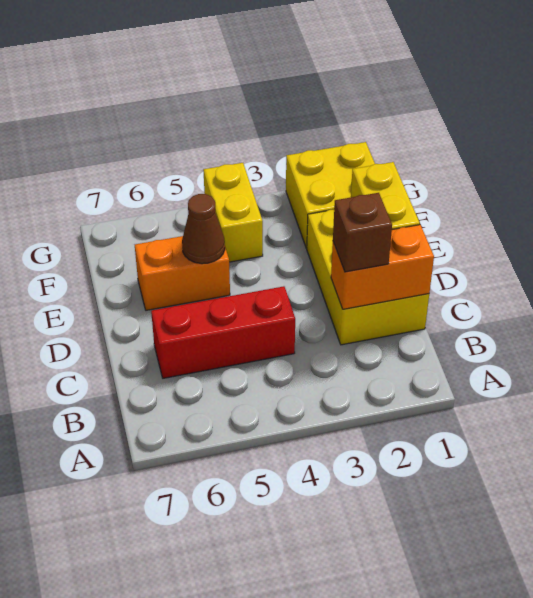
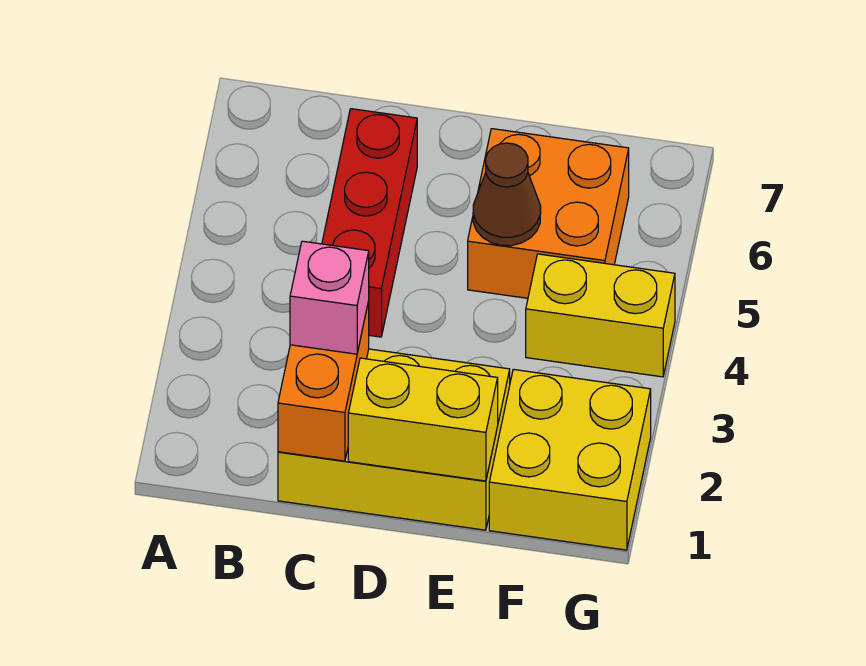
brown 1x1 brick [333,193,392,272] -> pink 1x1 brick [290,241,369,354]
orange 1x2 brick [135,236,230,310] -> orange 2x2 brick [468,129,629,298]

